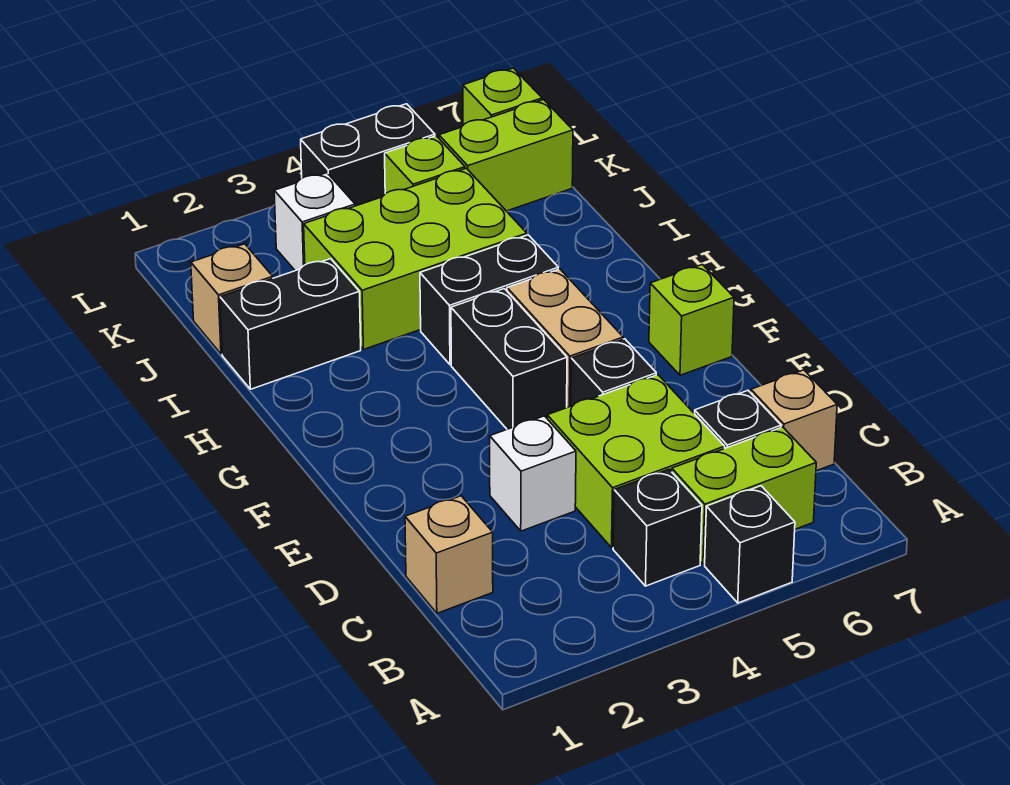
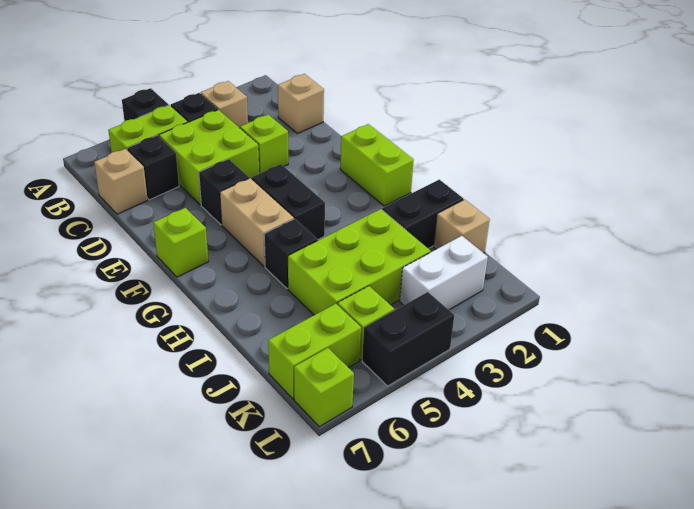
none -> tan 1x1 brick [201,81,248,128]
white 1x1 brick [490,416,576,531] -> lime 1x1 brick [240,115,288,174]
none -> lime 1x2 brick [340,124,414,206]
black 1x2 brick [420,235,558,365] -> black 1x1 brick [264,219,318,289]
white 1x1 brick [274,173,355,271] -> white 1x2 brick [400,236,488,310]

